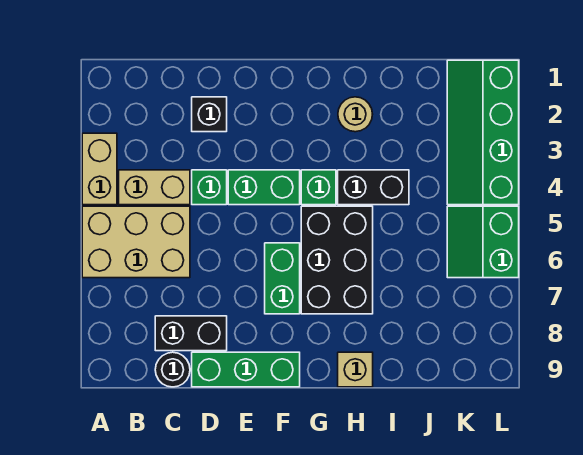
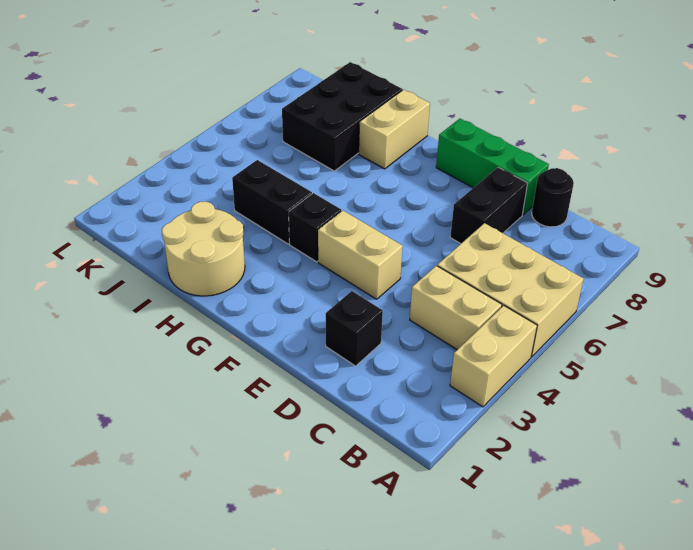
black 1x2 brick [155,316,227,351] -> black 1x2 brick turned to [450,167,528,244]
green 1x1 brick [192,170,227,205] -> none
green 1x2 brick [228,170,300,205] -> tan 1x2 brick [318,210,403,299]
green 1x2 brick [265,243,300,314] -> none
green 1x1 brick [301,170,336,205] -> black 1x1 brick [289,193,341,262]
black 2x3 brick [301,206,373,314] -> black 2x3 brick moved to [282,62,402,171]
tan 1x1 round brick [338,97,373,132] -> tan 2x2 round brick [162,201,245,296]
tan 1x1 brick [338,352,373,387] -> tan 1x2 brick [359,89,430,169]
green 2x4 slope [447,60,519,205] -> none
green 2x2 slope [447,206,519,278] -> none

